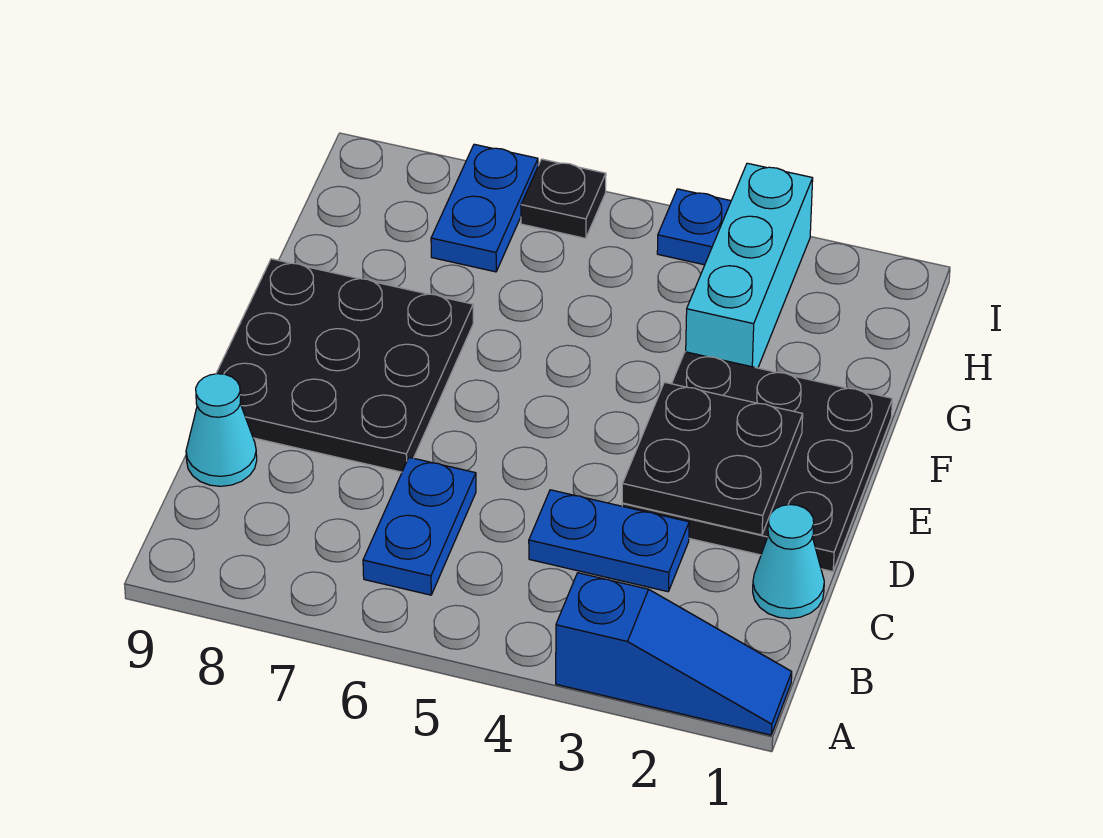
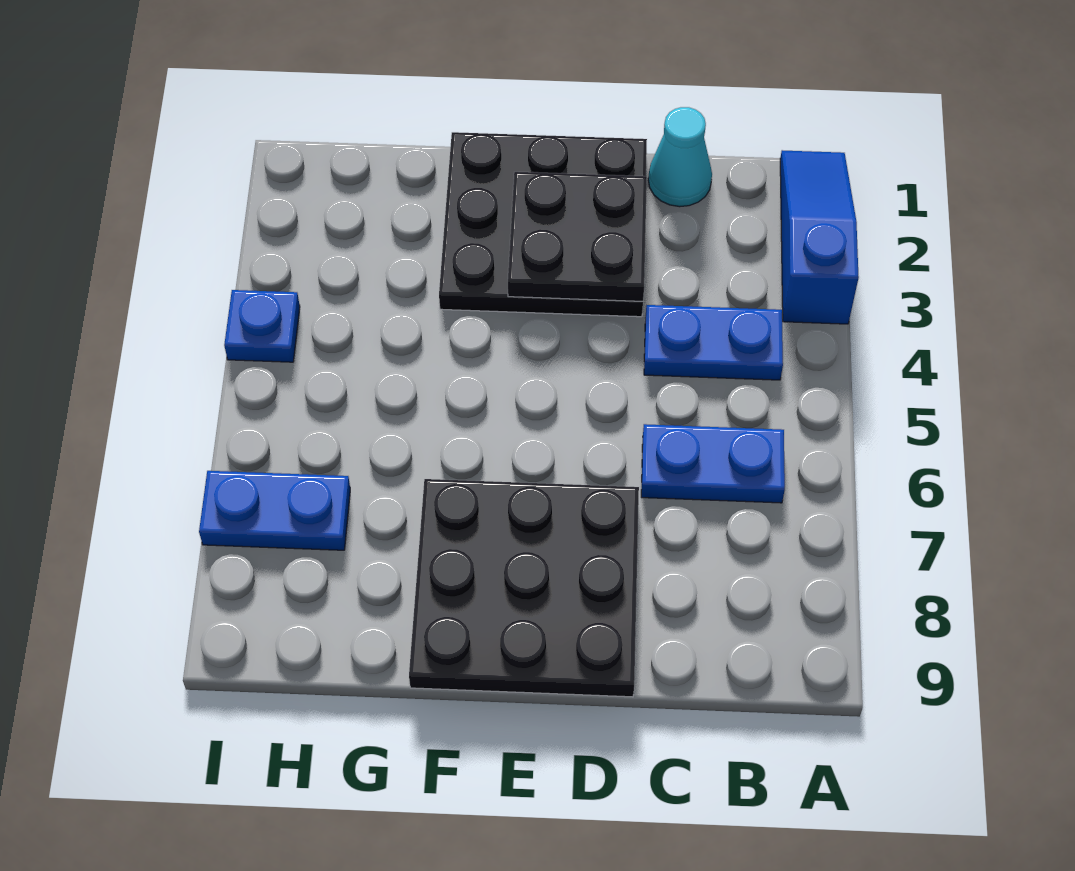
blue 1x2 plate [529,490,689,592] -> blue 1x2 plate turned to [644,305,783,380]
cyan 1x1 cone [186,374,257,486] -> none
cyan 1x3 brick [686,163,813,368] -> none
black 1x1 plate [521,159,606,238] -> none

